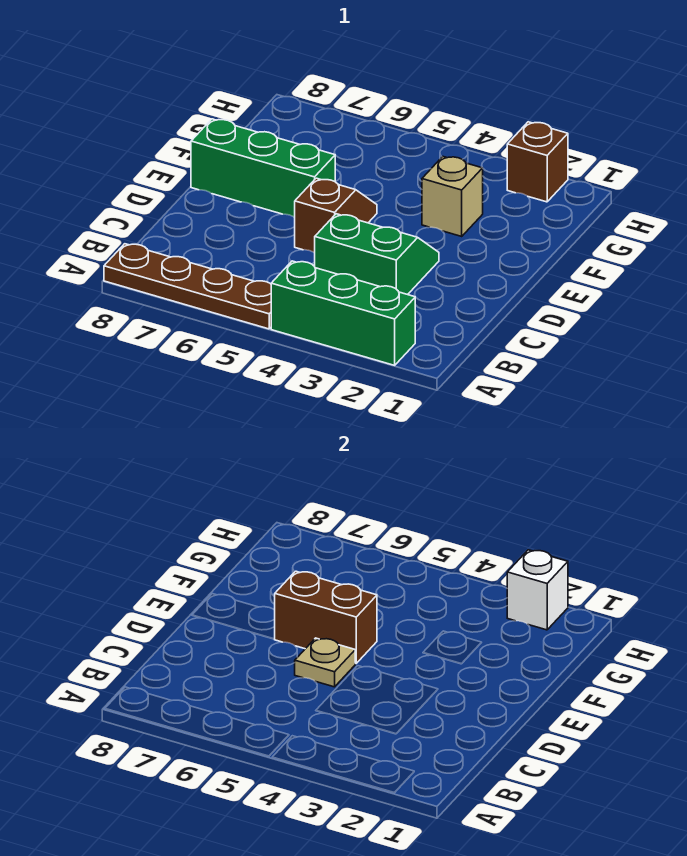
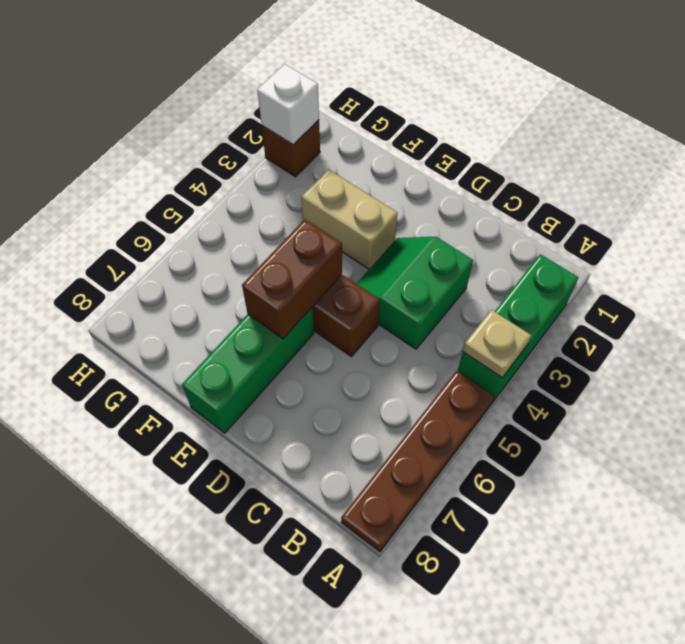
tan 1x1 plate [295,638,356,687] -> tan 1x1 plate moved to [463,310,531,378]
tan 1x1 brick [422,157,483,236] -> tan 1x2 brick [301,169,398,269]

